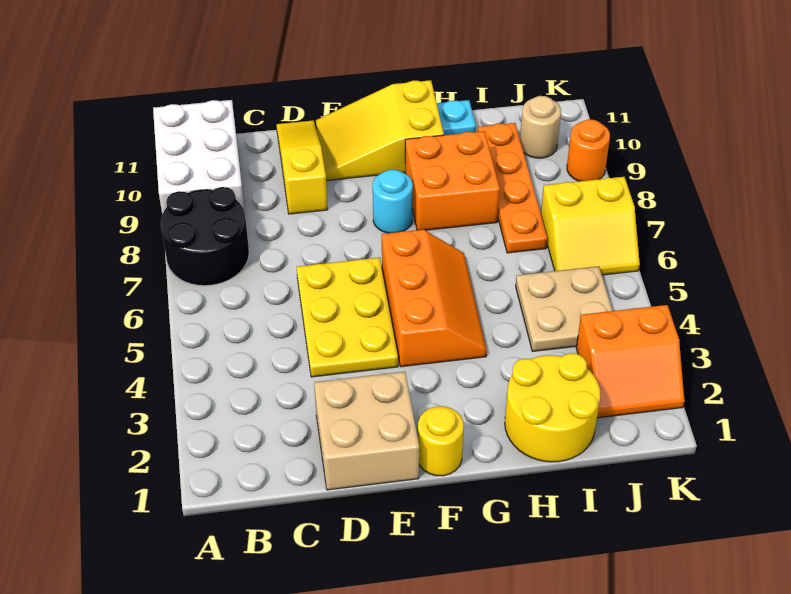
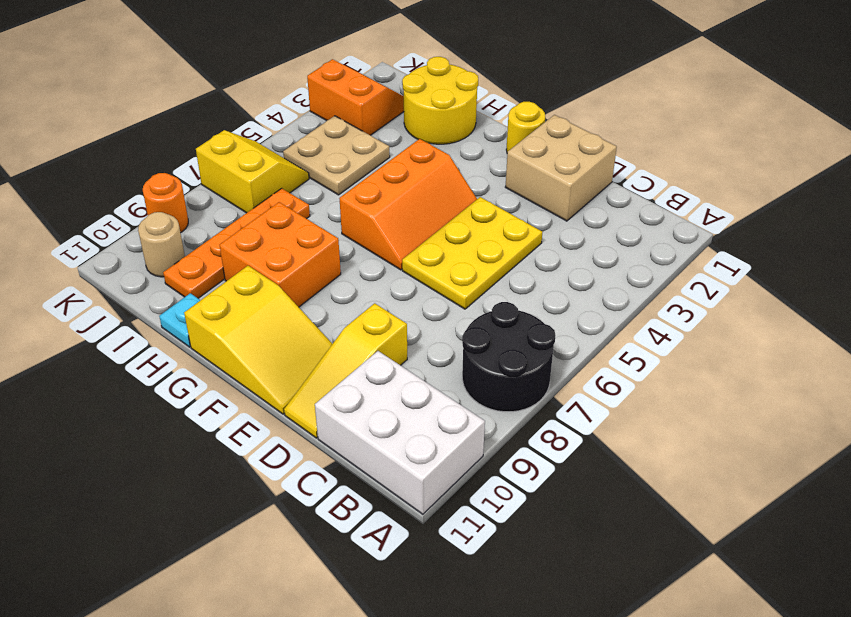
white 2x3 brick [153,100,245,214] -> white 2x3 brick turned to [315,351,485,514]
orange 2x3 slope [382,230,487,367] -> orange 2x3 slope turned to [339,139,477,270]
cyan 1x1 round brick [373,169,413,233] -> none

